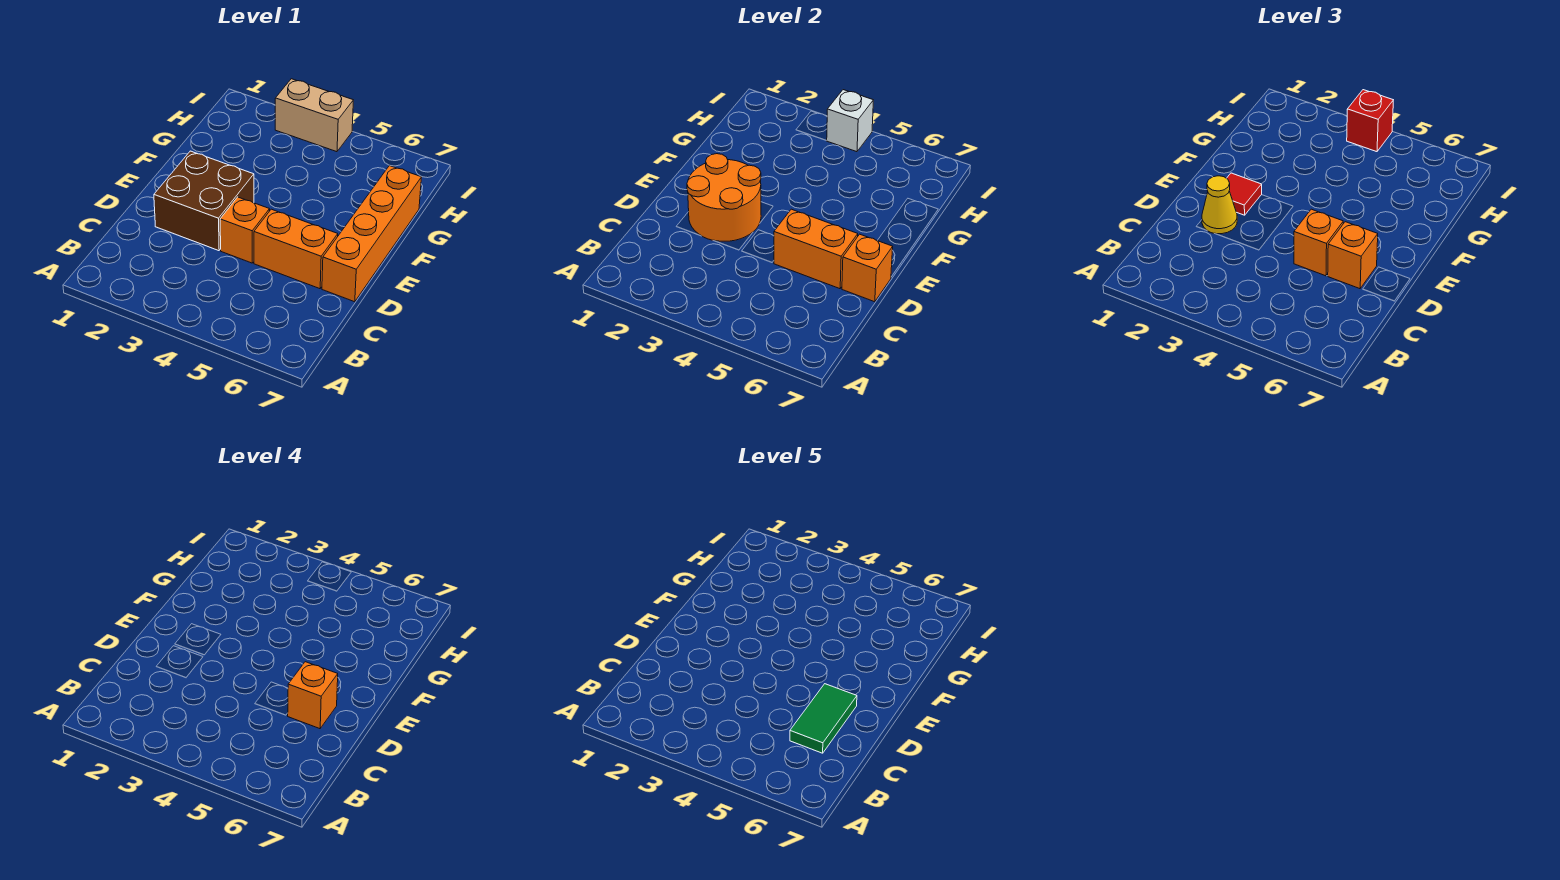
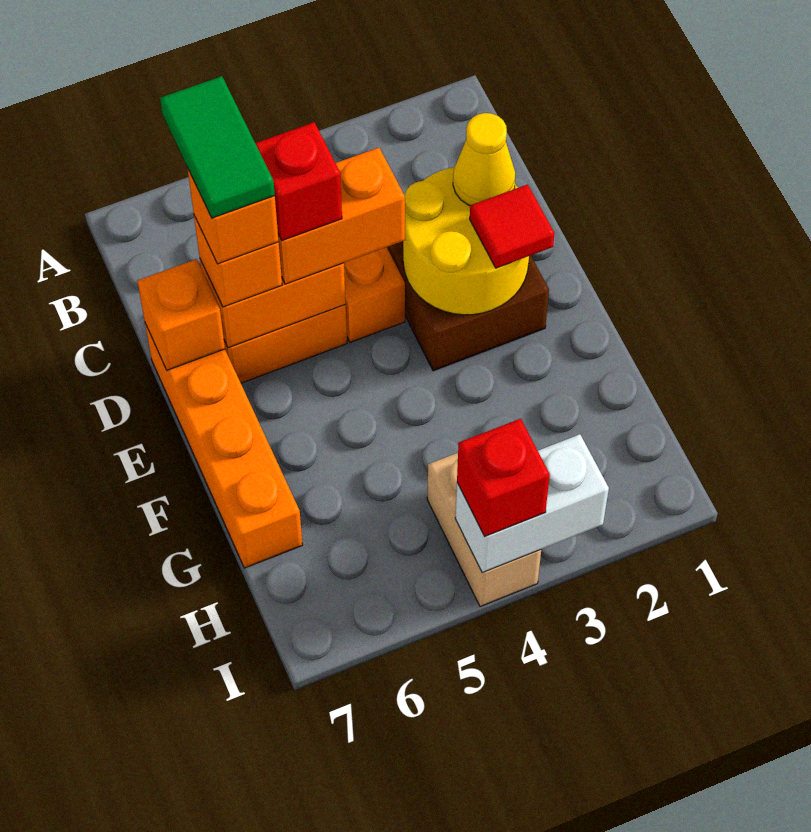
orange 2x2 round brick [687,154,761,241] -> yellow 2x2 round brick [403,167,529,315]
orange 1x1 brick [1294,209,1343,276] -> orange 1x2 brick [278,148,405,284]
none -> red 1x1 brick [255,122,342,240]
tan 1x2 brick [275,79,353,152] -> tan 1x2 brick turned to [427,453,541,607]
white 1x1 brick [826,90,873,152] -> white 1x2 brick [455,434,609,573]

